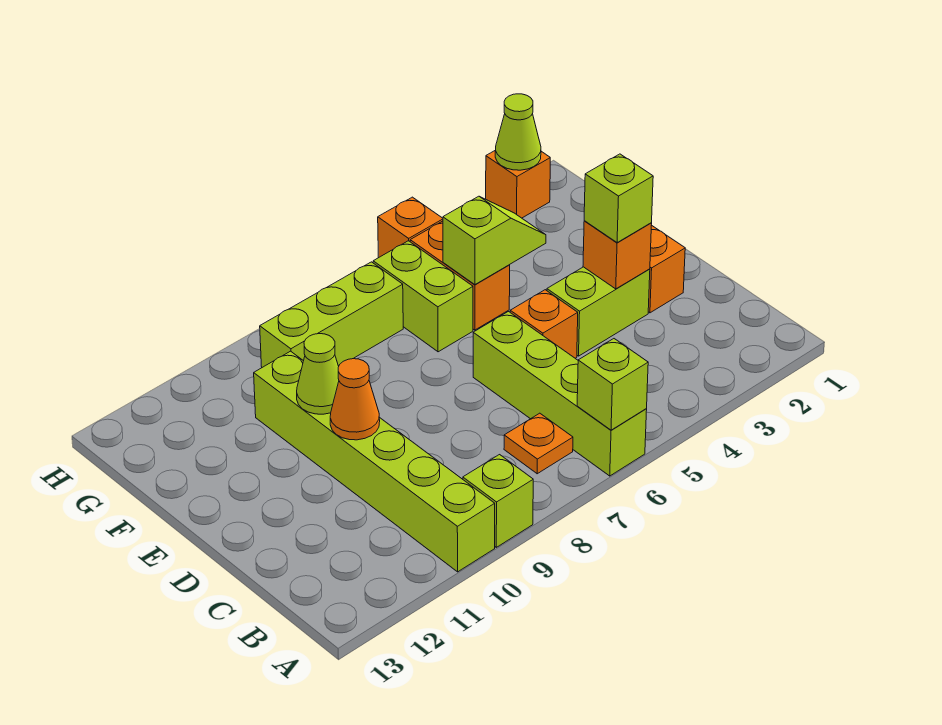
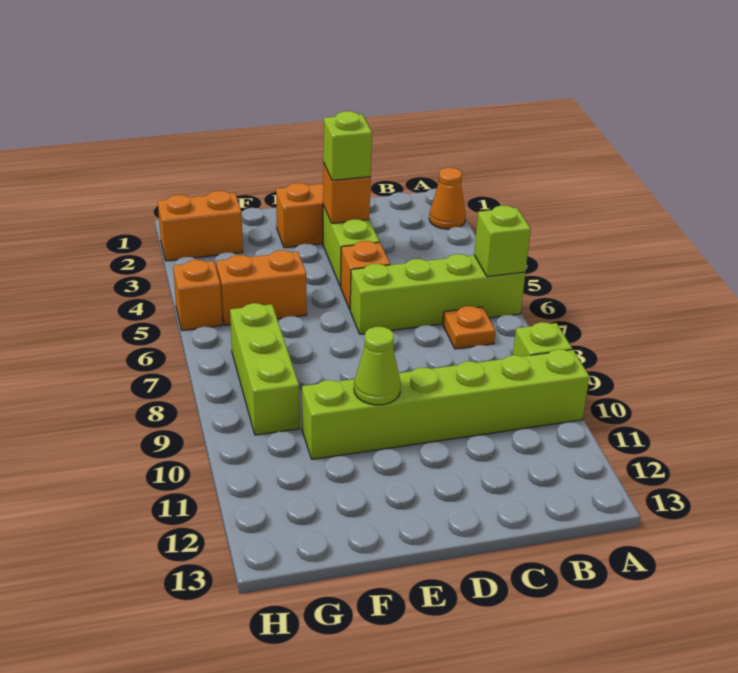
orange 1x1 cone [330,359,380,440] -> orange 1x1 cone moved to [429,168,466,229]
lime 1x2 slope [443,196,546,285] -> none
lime 1x2 brick [373,241,473,352] -> none
orange 1x1 brick [486,150,550,218] -> orange 1x2 brick [158,191,243,261]
lime 1x1 cone [495,94,541,170] -> none

